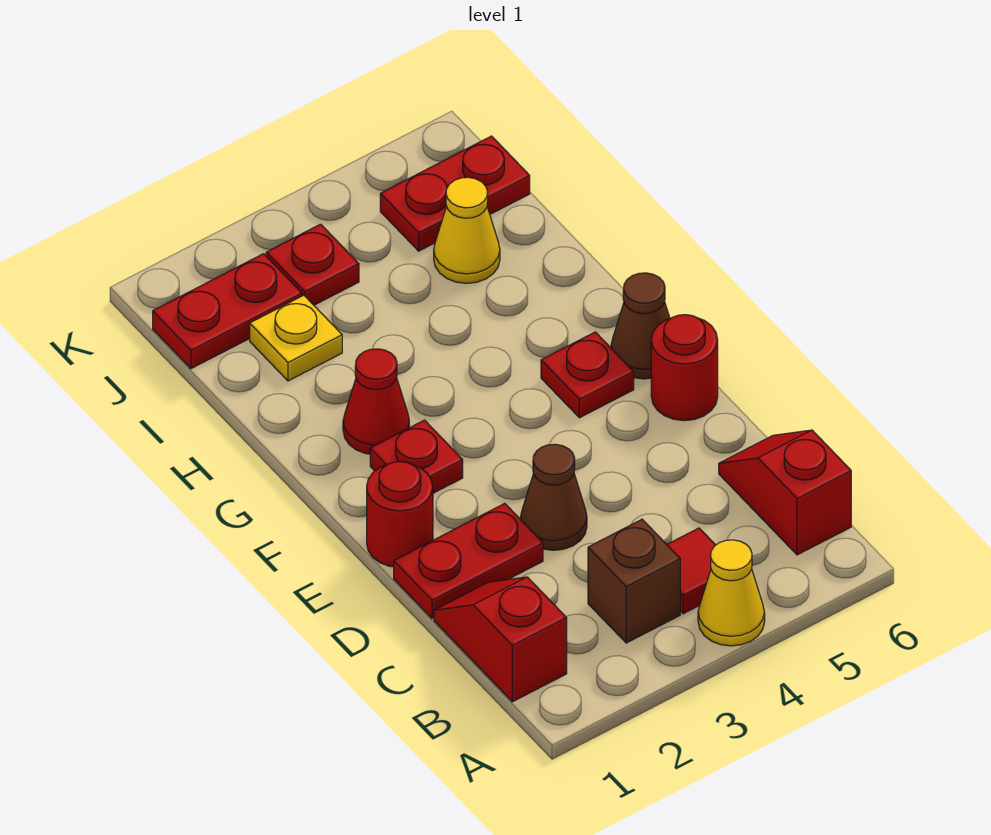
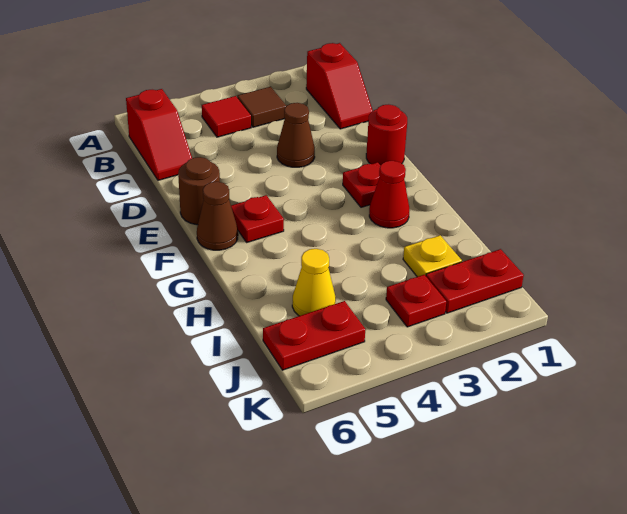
yellow 1x1 cone [698,540,765,646] -> none
brown 1x1 brick [588,519,680,643] -> brown 1x1 tile [237,87,286,127]
red 1x2 plate [394,503,543,618] -> none
red 1x1 round brick [651,315,718,421] -> brown 1x1 round brick [178,157,220,225]

